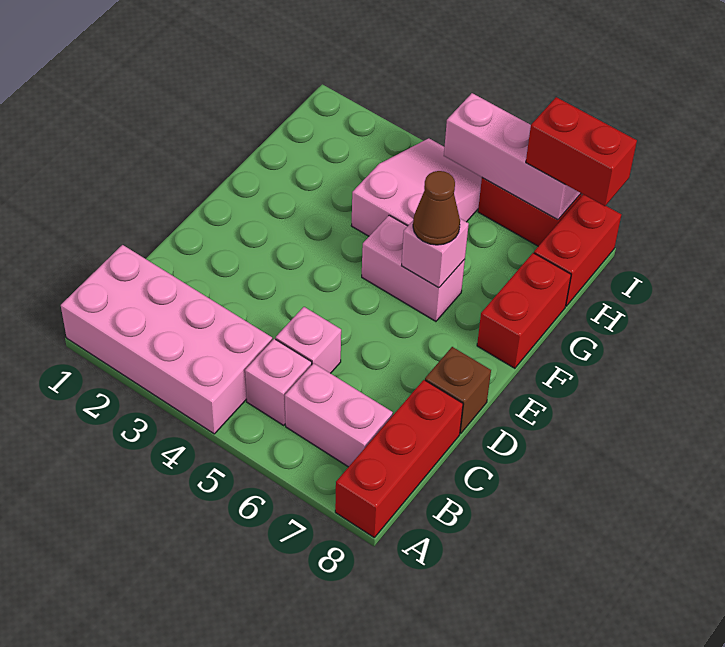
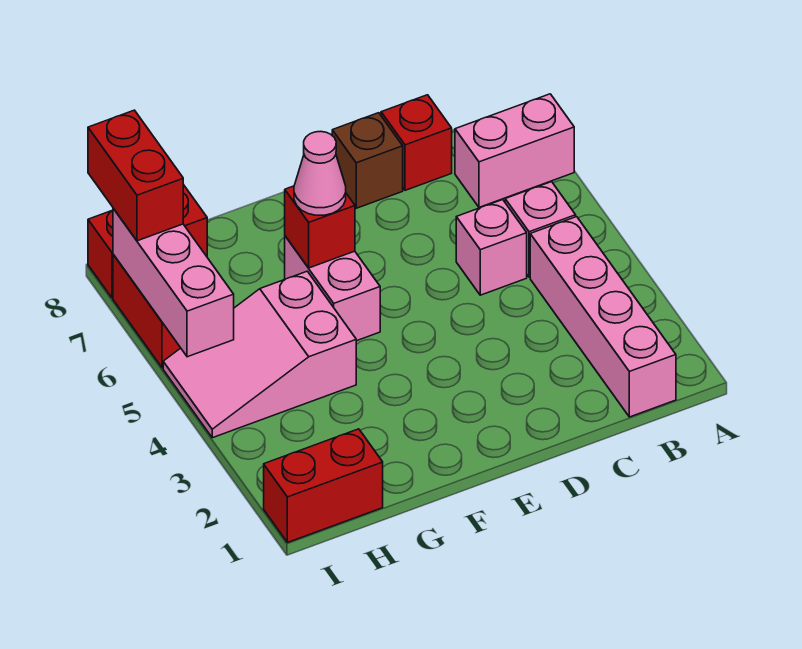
pink 2x4 brick [61,245,272,434] -> pink 1x4 brick [530,217,676,417]
red 1x3 brick [335,380,463,537] -> red 1x1 brick [381,95,452,190]
pink 1x2 brick [285,363,393,467] -> pink 1x2 brick turned to [455,94,574,207]
pink 1x1 brick [402,219,469,288] -> red 1x1 brick [285,186,355,268]
brown 1x1 cone [413,171,460,245] -> pink 1x1 cone [294,131,346,215]
red 1x2 brick [477,253,571,368] -> red 1x2 brick moved to [264,429,383,543]

